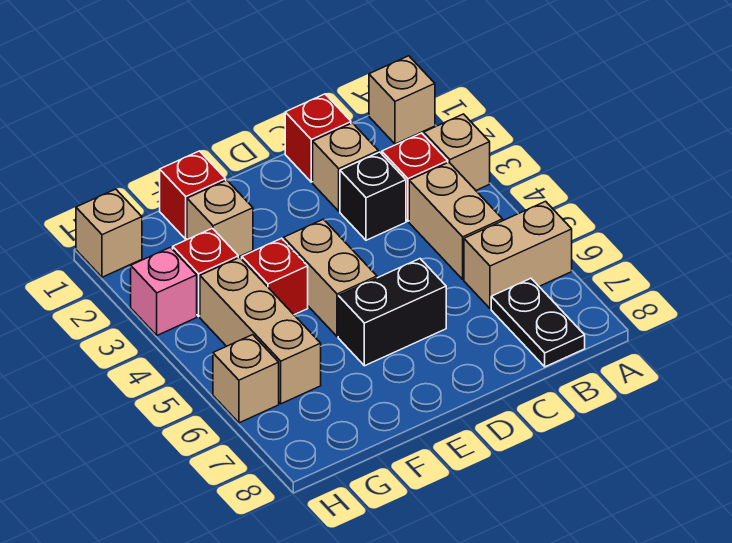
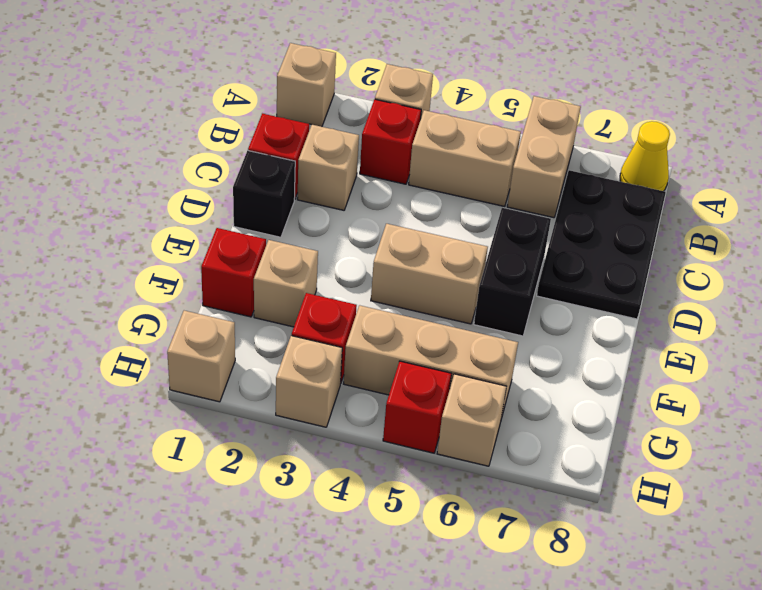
none -> yellow 1x1 cone [620,121,670,191]
black 1x2 plate [491,278,585,367] -> black 2x3 plate [537,170,666,319]
black 1x1 brick [340,152,406,240] -> black 1x1 brick moved to [233,151,295,237]
red 1x1 brick [242,238,308,315] -> red 1x1 brick moved to [383,361,451,453]
pink 1x1 brick [131,247,197,335] -> tan 1x1 brick [276,336,342,427]

